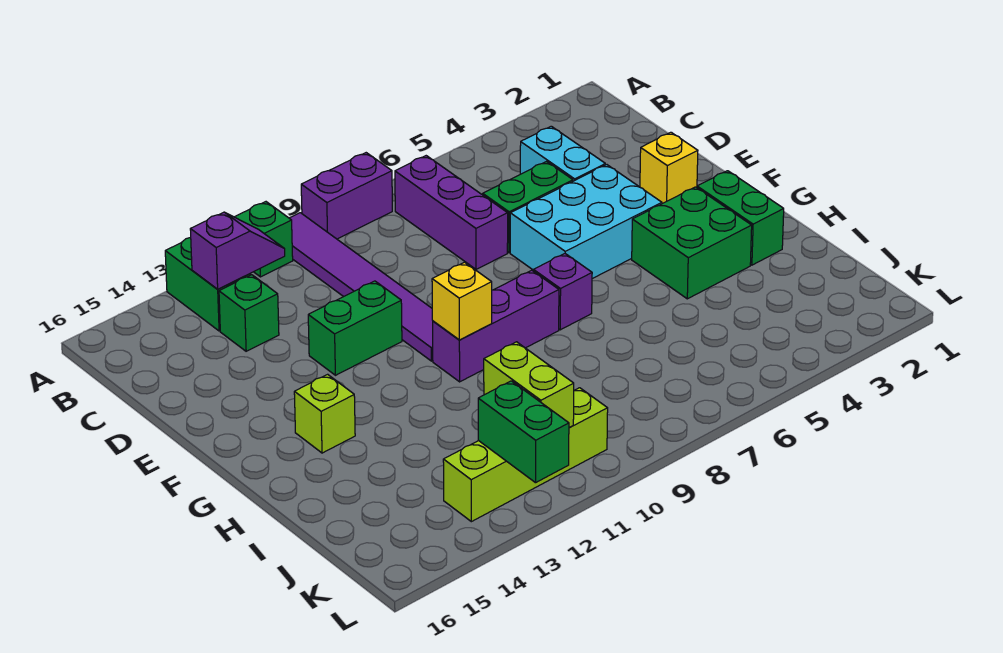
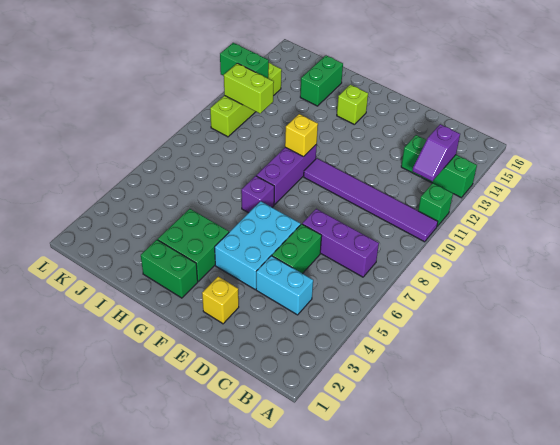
purple 1x2 brick [301,153,392,239] -> none
green 1x2 brick [308,281,402,375] -> green 1x2 brick moved to [300,56,343,106]

